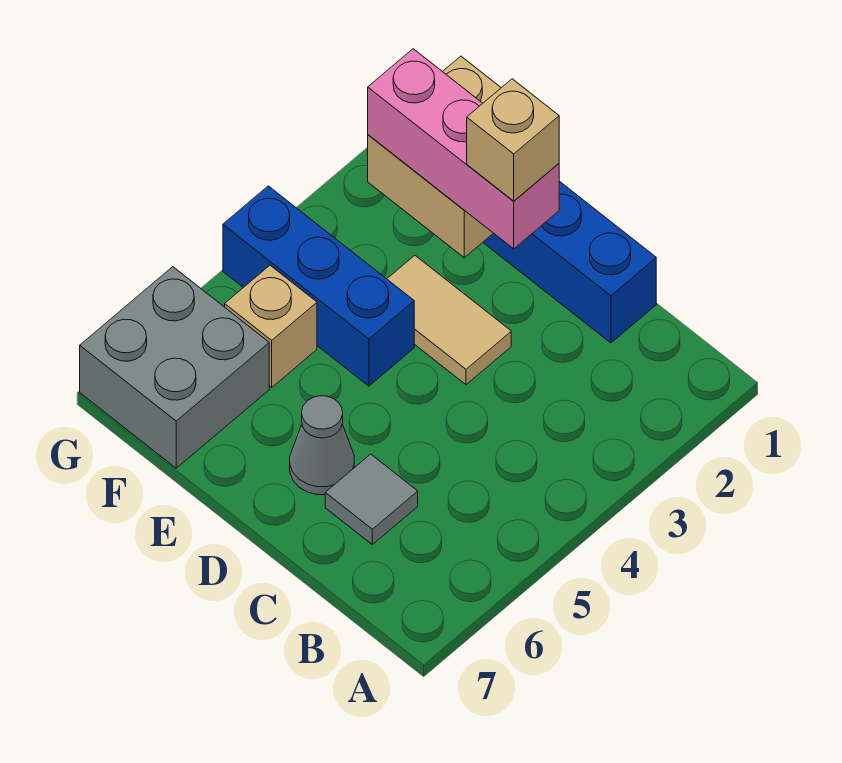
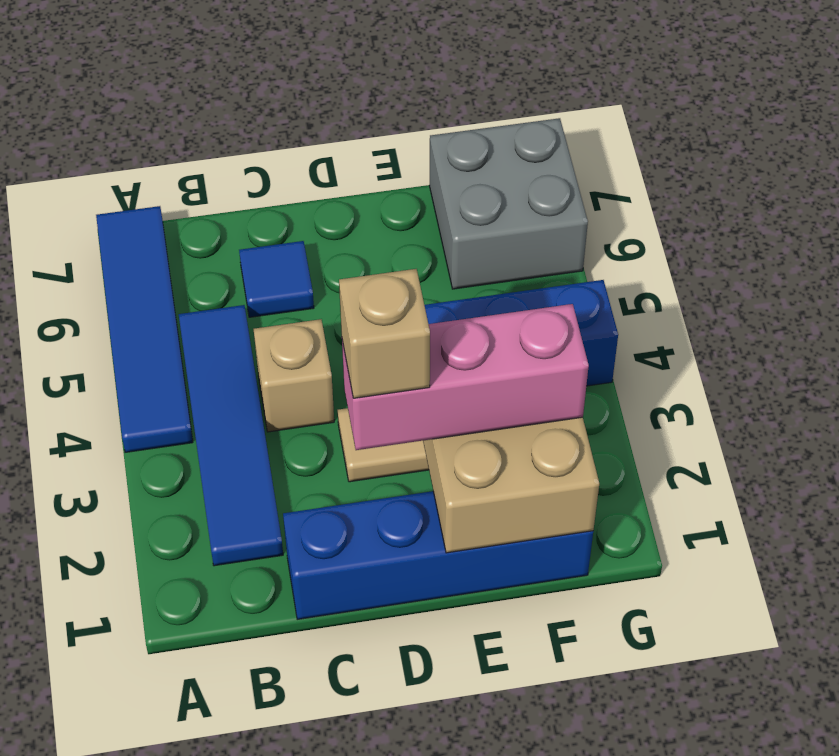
none -> blue 1x4 tile [96,206,193,452]
none -> blue 1x4 tile [179,305,283,566]
grey 1x1 tile [325,454,418,544] -> blue 1x1 tile [239,241,314,317]
grey 1x1 cone [290,396,354,495] -> none
tan 1x1 brick [225,265,317,387] -> tan 1x1 brick moved to [254,319,334,432]

